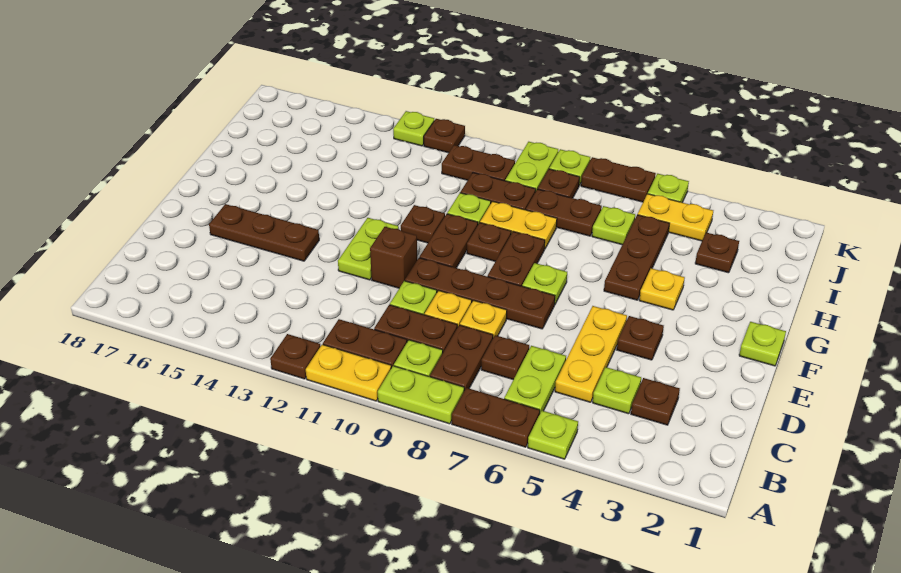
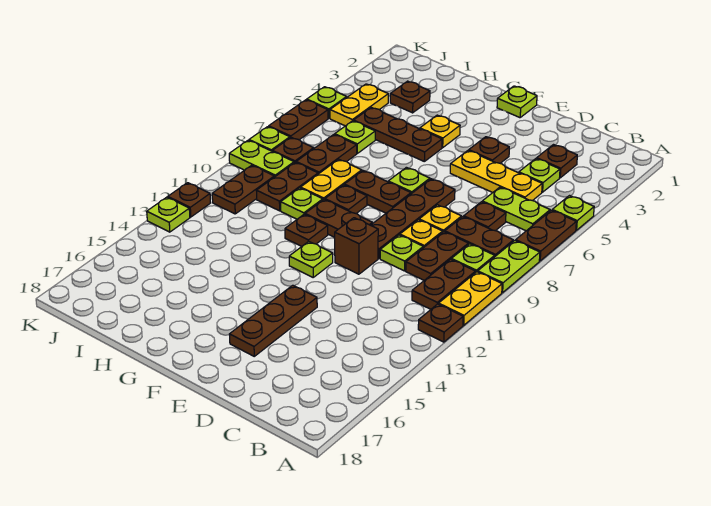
lime 1x2 plate [338,218,399,280] -> lime 1x1 plate [289,241,333,277]

